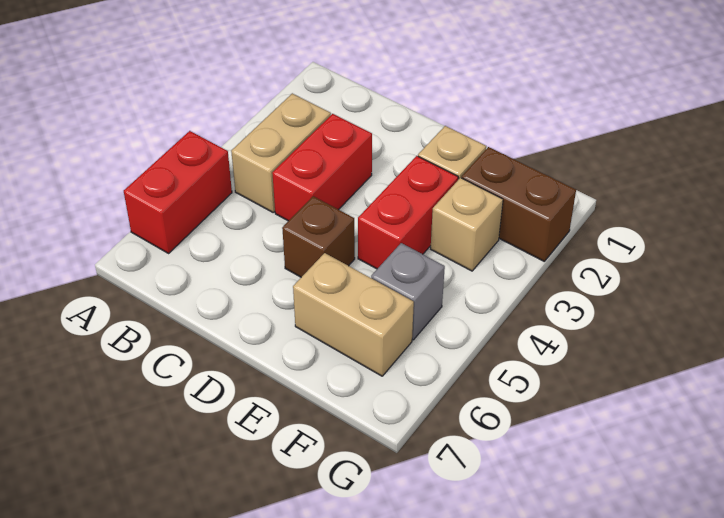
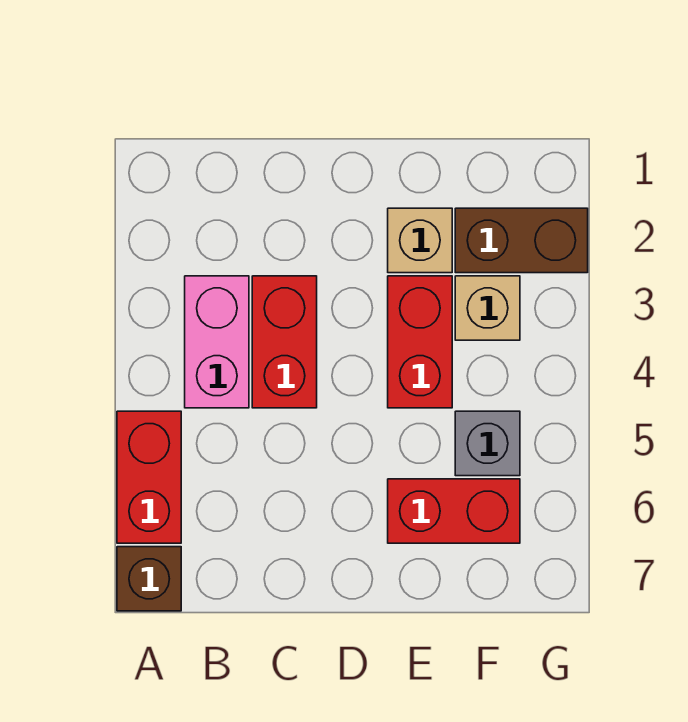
tan 1x2 brick [231,93,331,212] -> pink 1x2 brick [185,276,249,408]
brown 1x1 brick [282,196,355,277] -> brown 1x1 brick moved to [117,547,181,611]
tan 1x2 brick [293,253,414,376] -> red 1x2 brick [388,479,520,543]

